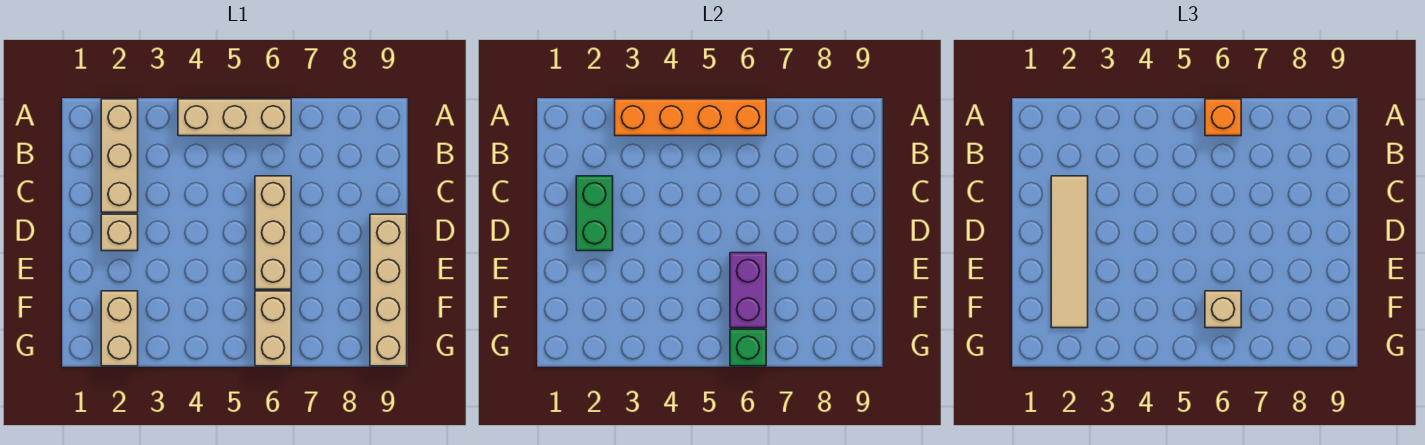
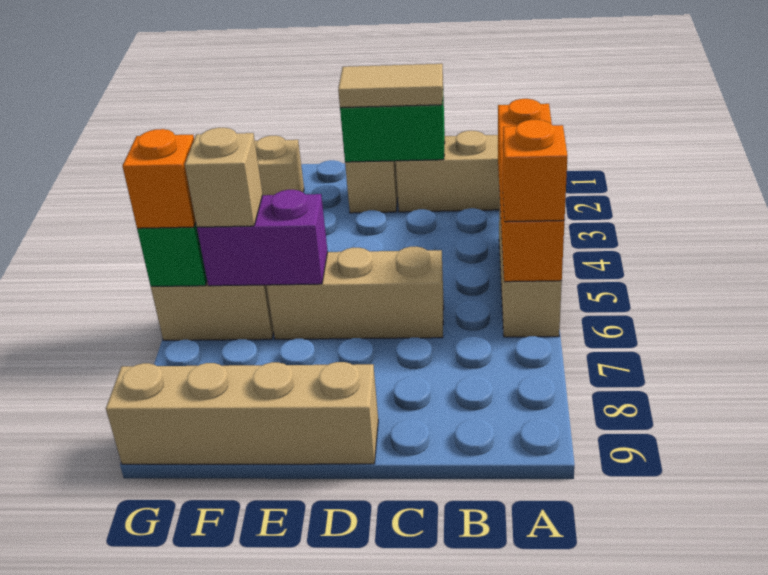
tan 1x4 tile [1051,176,1088,328] -> tan 1x2 tile [338,64,443,108]
none -> orange 1x1 brick [122,129,196,228]

